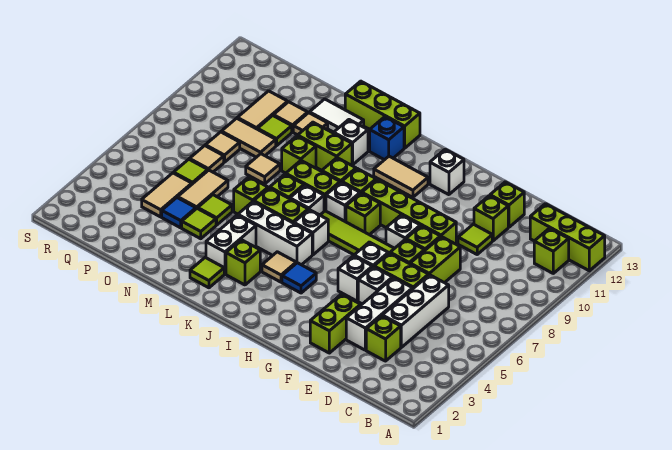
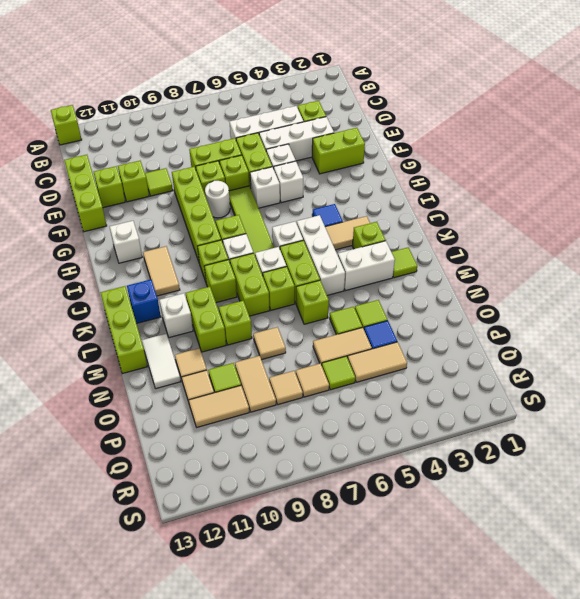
lime 1x3 brick [530,204,605,271] -> lime 1x3 brick moved to [64,155,107,232]
lime 1x1 brick [534,228,569,273] -> lime 1x1 brick moved to [51,105,82,145]
white 1x1 brick [386,215,420,248] -> white 1x1 round brick [205,181,230,218]
tan 1x1 tile [262,252,296,282] -> tan 1x2 tile [325,216,370,250]

